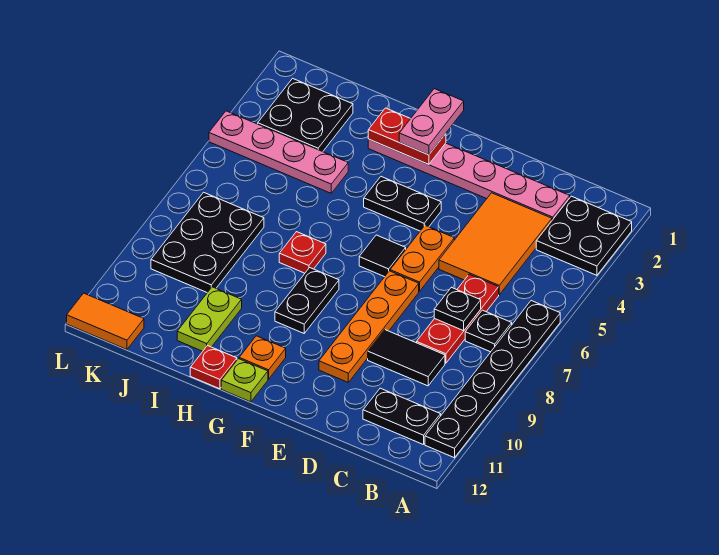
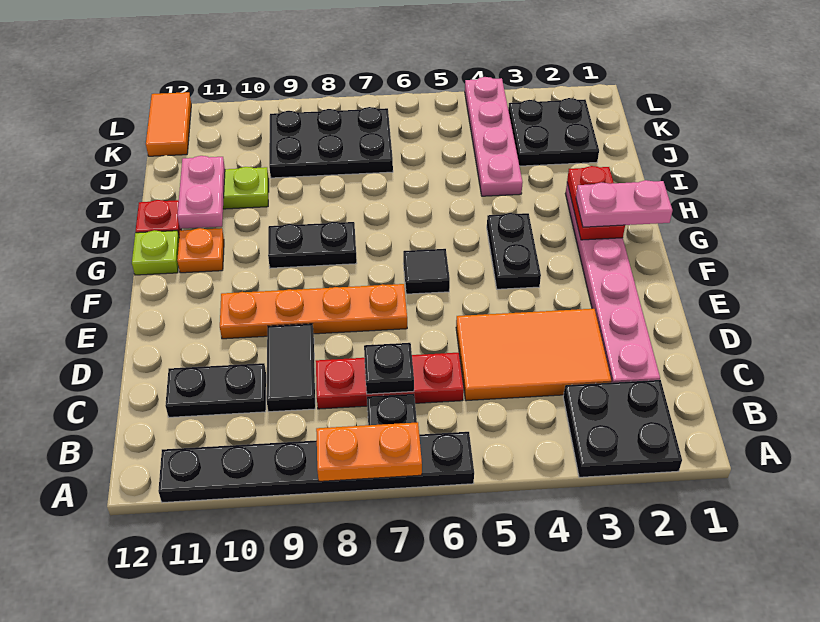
black 1x2 plate [363,388,441,445] -> black 1x2 plate turned to [165,363,266,417]
orange 1x2 plate [390,225,454,291] -> orange 1x2 plate moved to [316,422,422,481]
red 1x1 plate [279,232,326,273] -> none
none -> pink 1x2 plate [177,156,225,229]

